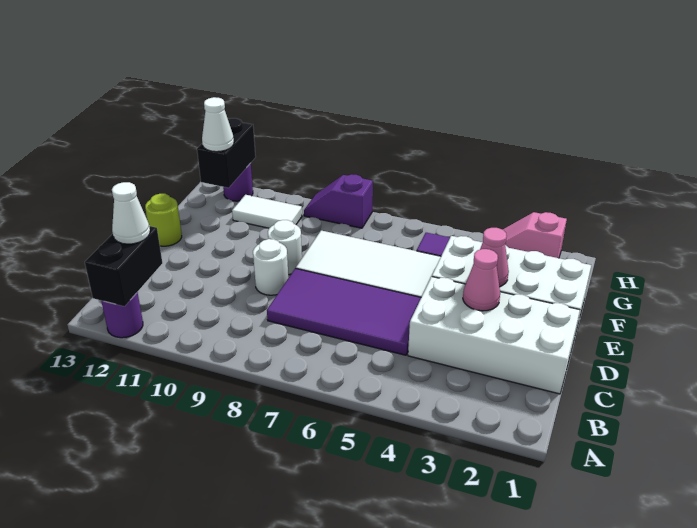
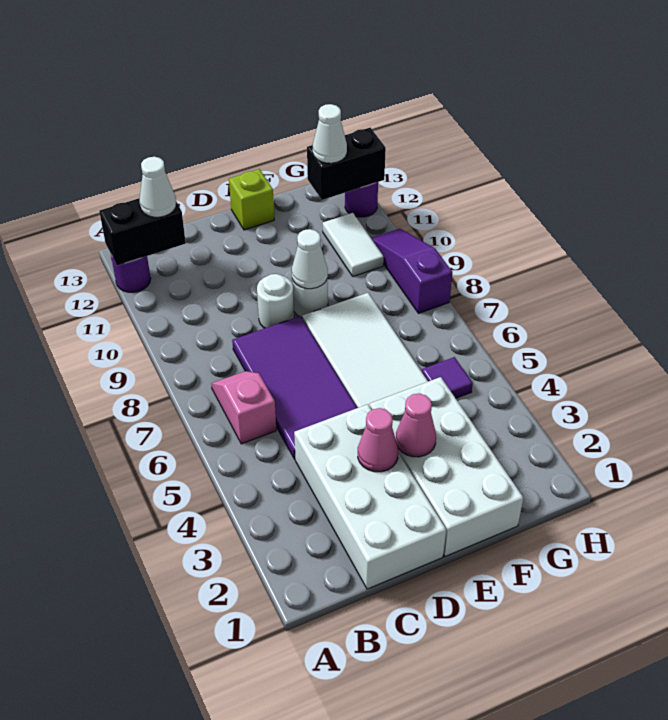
none -> white 1x1 cone [292,229,328,289]
lime 1x1 round brick [145,194,182,246] -> lime 1x1 brick [229,169,274,230]
pink 1x2 slope [503,212,567,258] -> pink 1x2 slope moved to [211,371,276,444]
purple 1x2 slope [304,174,373,228] -> purple 1x3 slope [371,229,452,313]

